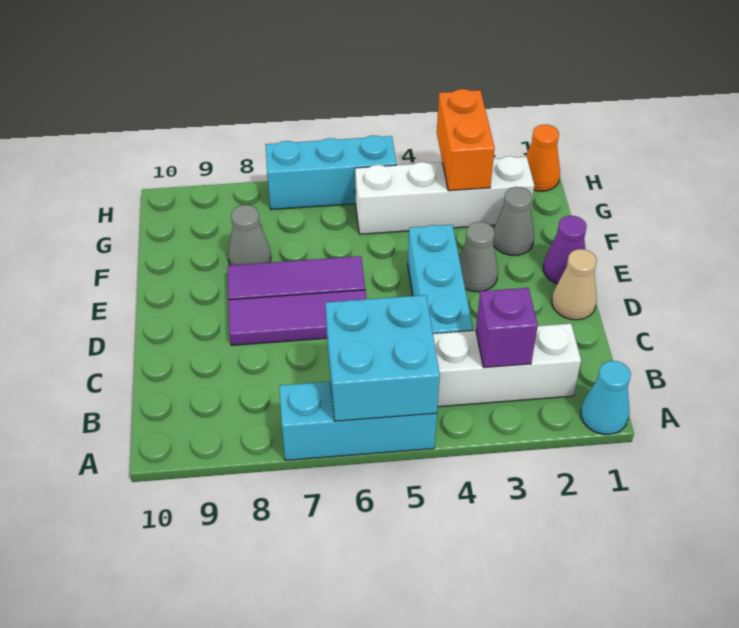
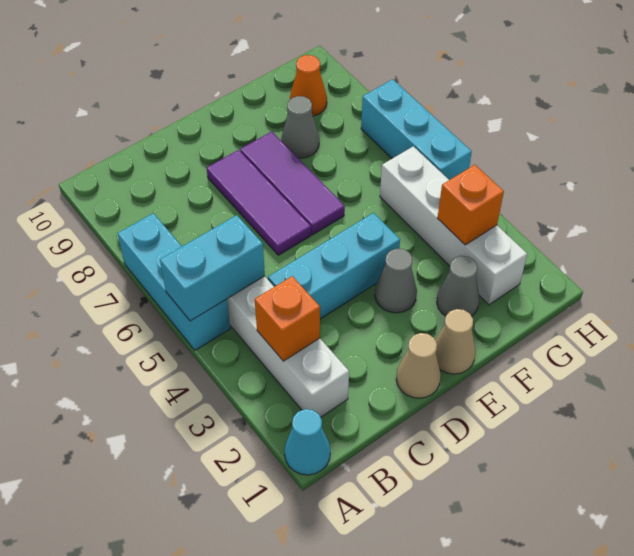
cyan 2x2 brick [326,295,440,421] -> cyan 1x2 brick [160,215,265,321]
purple 1x1 brick [476,288,538,367] -> orange 1x1 brick [255,276,320,361]
purple 1x1 cone [543,216,587,284] -> tan 1x1 cone [435,309,476,374]
orange 1x2 brick [437,89,495,191] -> orange 1x1 brick [438,165,504,245]
orange 1x1 cone [526,125,560,191] -> orange 1x1 cone moved to [290,55,327,116]

